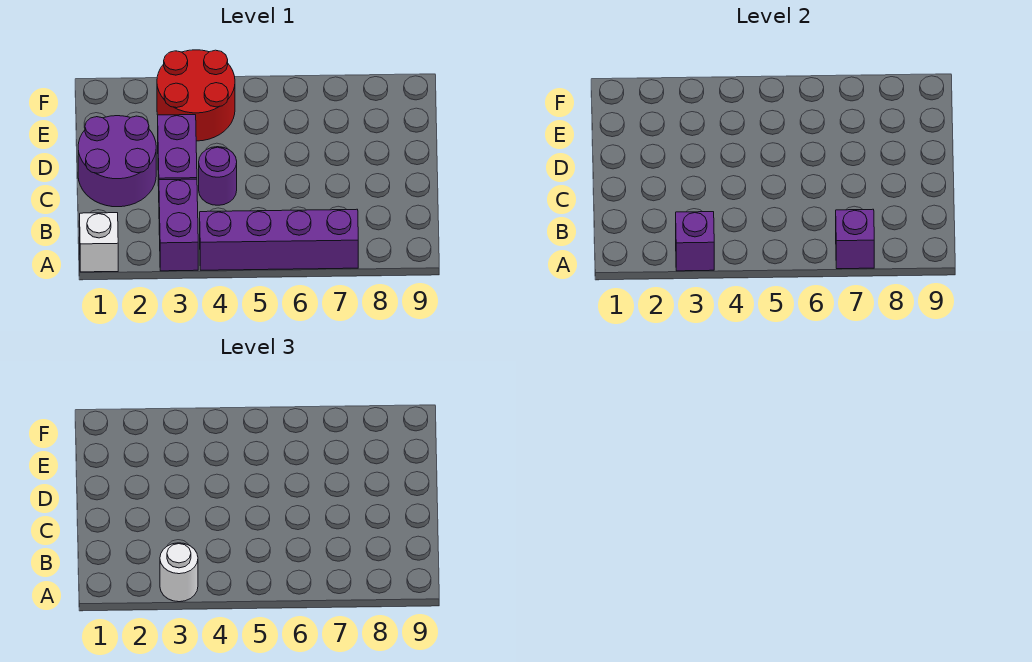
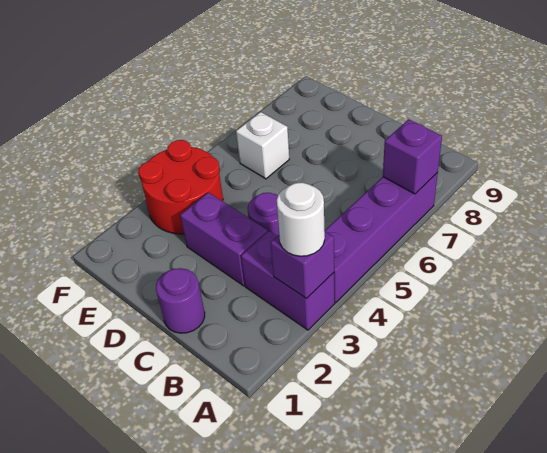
white 1x1 brick [80,213,118,272] -> white 1x1 brick moved to [236,112,289,179]
purple 2x2 round brick [78,116,156,207] -> purple 1x1 round brick [156,268,205,333]

